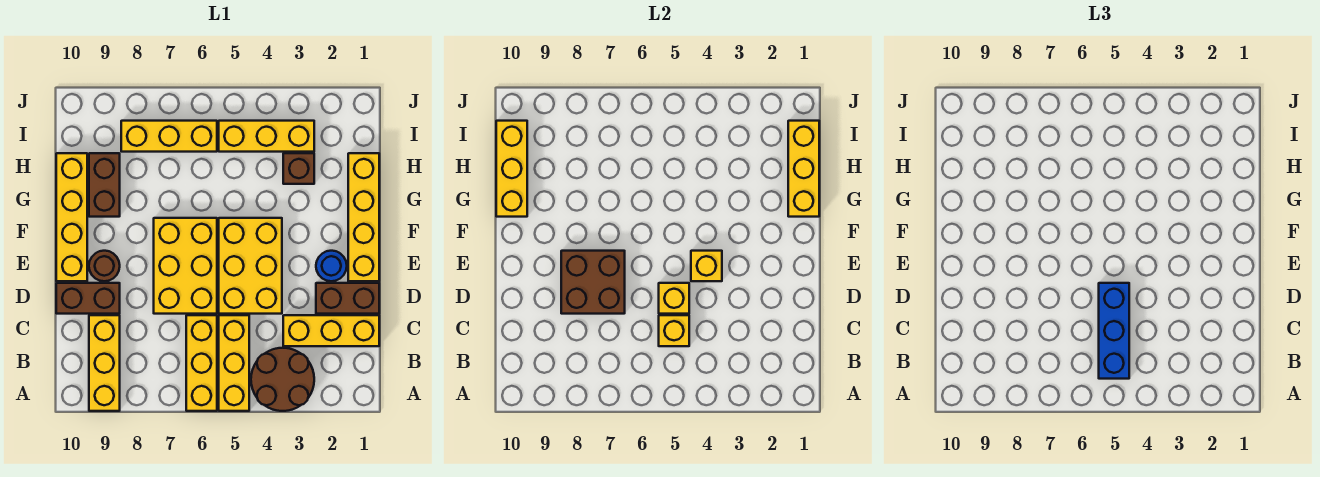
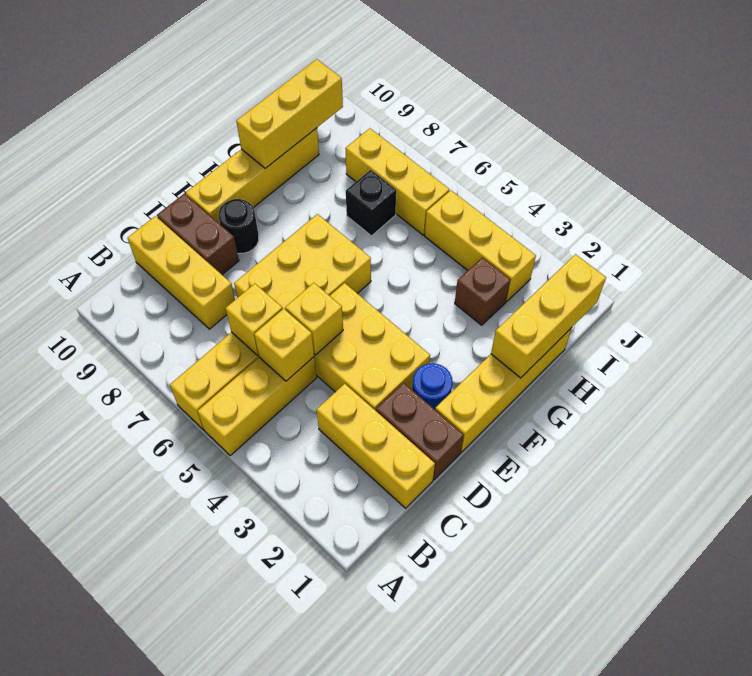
brown 2x2 round brick [251,348,314,411] -> none
yellow 1x3 brick [89,315,120,411] -> yellow 1x3 brick turned to [128,216,235,329]
blue 1x3 brick [1099,283,1129,379] -> none
yellow 2x3 brick [219,218,282,314] -> yellow 2x3 brick turned to [314,283,430,411]
brown 2x2 brick [561,251,625,314] -> none
yellow 1x1 brick [691,251,722,281] -> yellow 1x1 brick moved to [226,284,282,355]
brown 1x1 round brick [89,251,120,281] -> black 1x1 round brick [218,199,259,254]
brown 1x2 brick [89,153,120,217] -> none
none -> black 1x1 brick [346,170,396,236]

